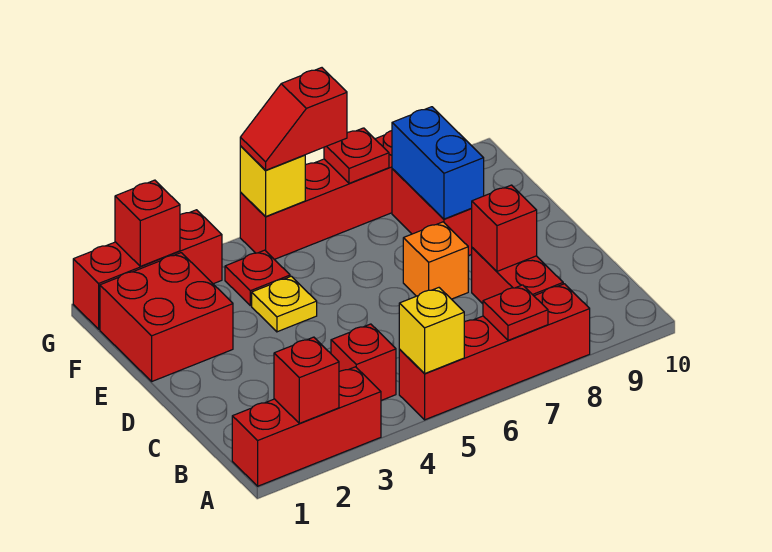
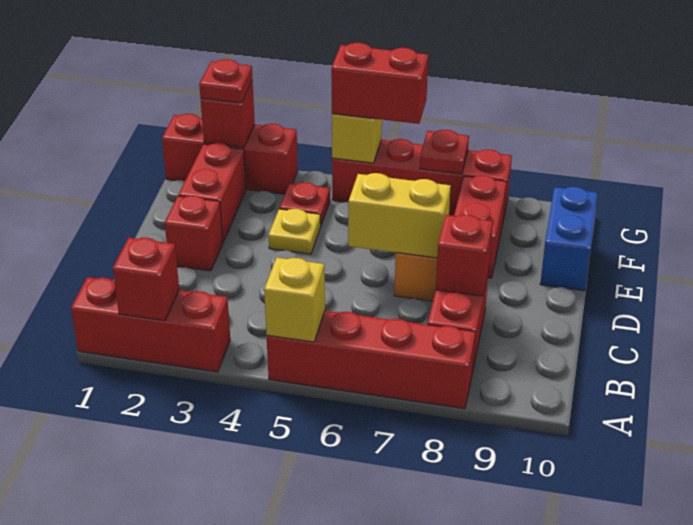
red 1x1 plate [483,285,548,340] -> red 1x1 plate moved to [199,59,253,103]
red 1x1 brick [331,324,396,400] -> red 1x1 brick moved to [165,196,223,271]
none -> yellow 1x2 brick [348,173,451,258]
red 2x2 brick [100,253,233,381] -> red 1x2 brick [178,143,246,242]
blue 1x2 brick [392,107,484,219] -> blue 1x2 brick moved to [540,187,598,291]
red 1x2 slope [240,68,347,170] -> red 1x2 brick [331,43,428,124]

